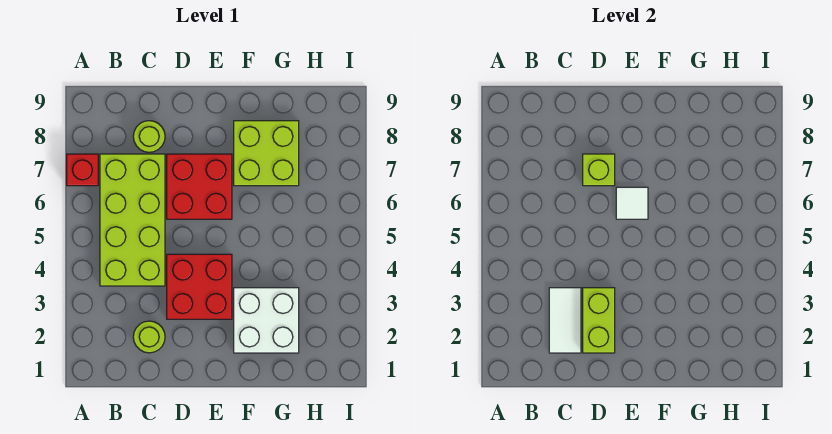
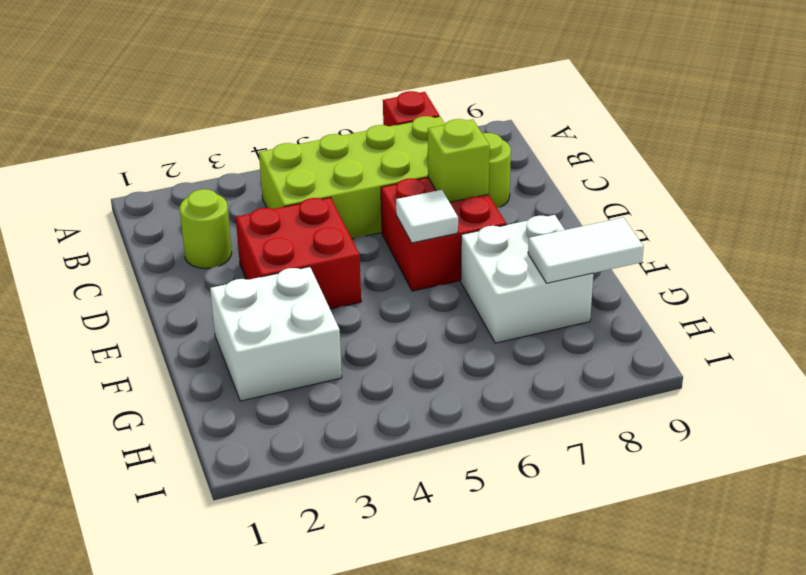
white 1x2 tile [549,288,581,353] -> white 1x2 tile moved to [528,218,644,283]
lime 1x2 brick [583,288,615,353] -> none
lime 2x2 brick [234,121,299,186] -> white 2x2 brick [461,215,593,343]

